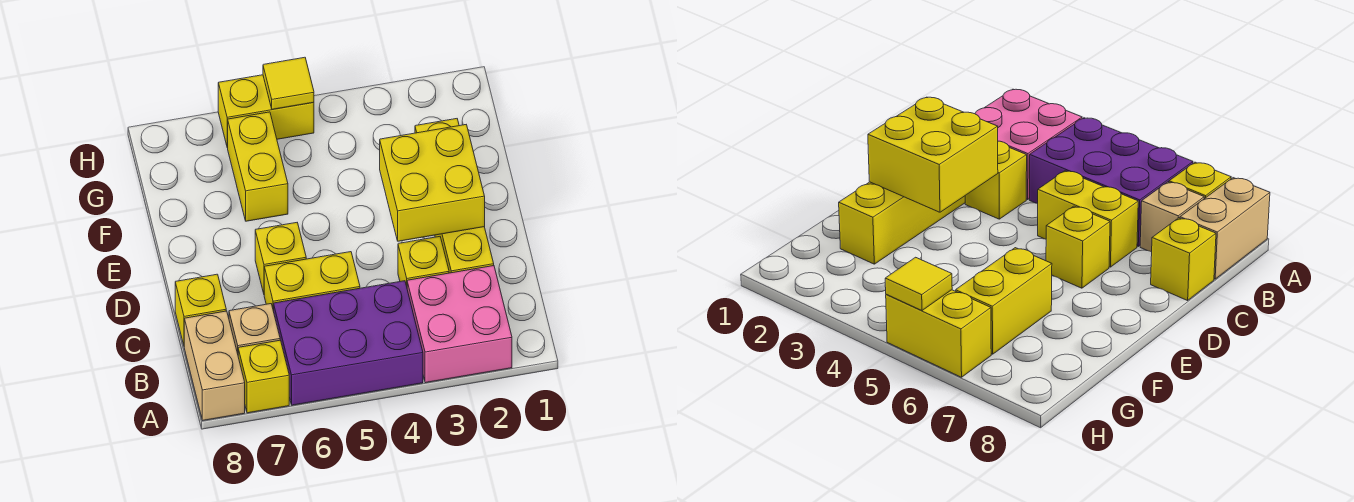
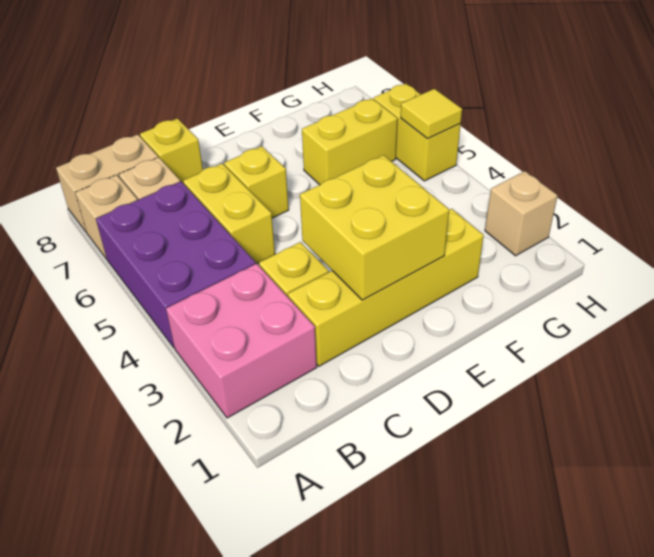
yellow 1x1 brick [238,340,289,413] -> tan 1x1 brick [75,175,137,259]
none -> tan 1x1 brick [485,171,558,256]

